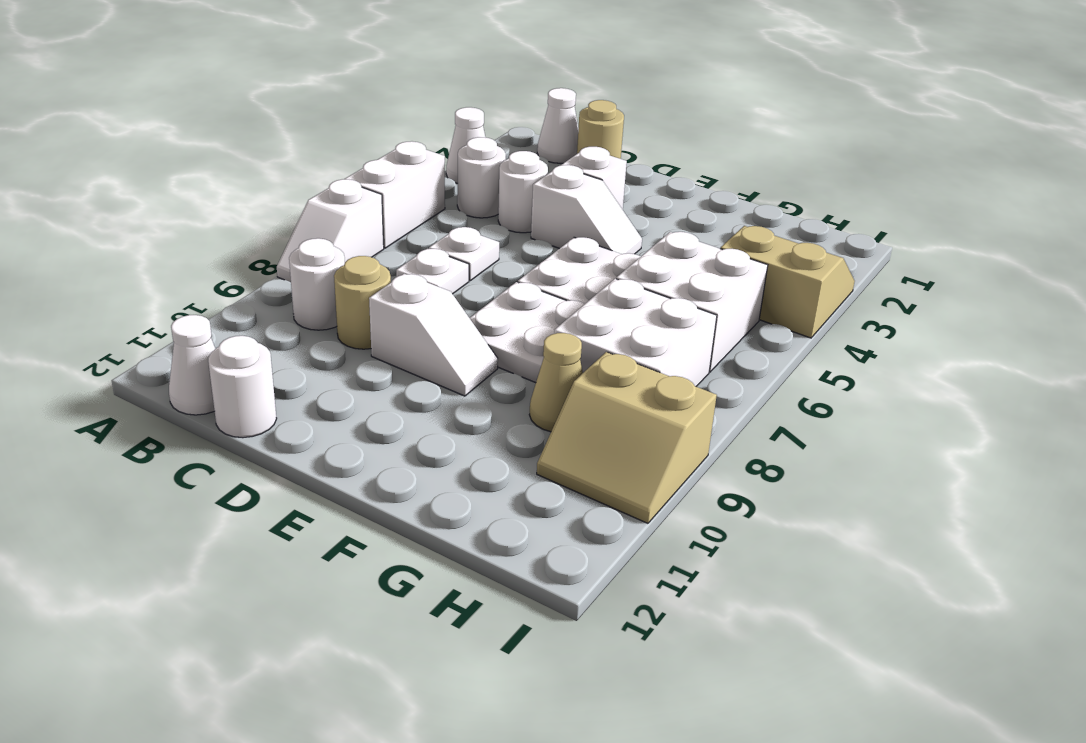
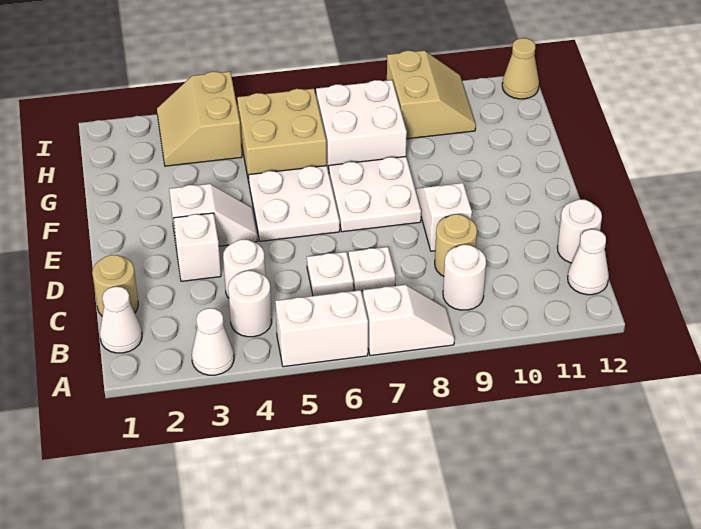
white 1x2 slope [531,165,642,254] -> white 1x2 slope turned to [169,184,257,246]
white 2x2 brick [616,232,768,372] -> tan 2x2 brick [237,89,327,182]
tan 1x1 cone [529,333,583,432] -> tan 1x1 cone moved to [502,38,539,99]

